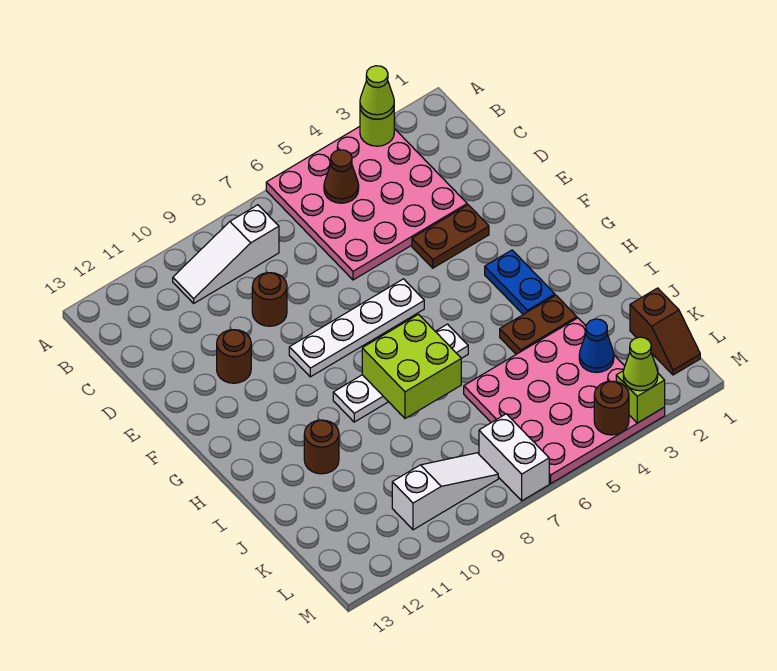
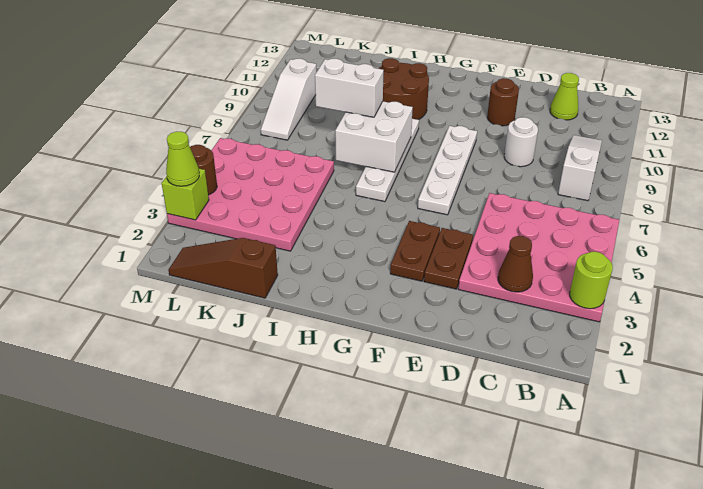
lime 1x1 cone [360,66,394,119] -> lime 1x1 cone moved to [550,73,579,120]
brown 1x1 cone [324,150,359,203] -> brown 1x1 cone moved to [498,236,533,292]
brown 1x1 round brick [252,273,287,326] -> white 1x1 round brick [504,117,538,167]
blue 1x2 plate [485,250,555,314] -> none
lime 2x2 brick [362,314,461,418] -> white 2x2 brick [335,101,413,172]
brown 1x2 plate [500,295,577,354] -> brown 1x2 plate moved to [390,221,440,281]
brown 1x1 round brick [304,420,339,474] -> brown 2x2 round brick [378,58,429,120]
brown 1x2 slope [630,288,700,375] -> brown 1x3 slope [169,238,278,298]
blue 1x1 cone [579,319,614,373] -> none
white 1x2 brick [479,414,549,501] -> white 1x2 brick moved to [315,59,384,117]

